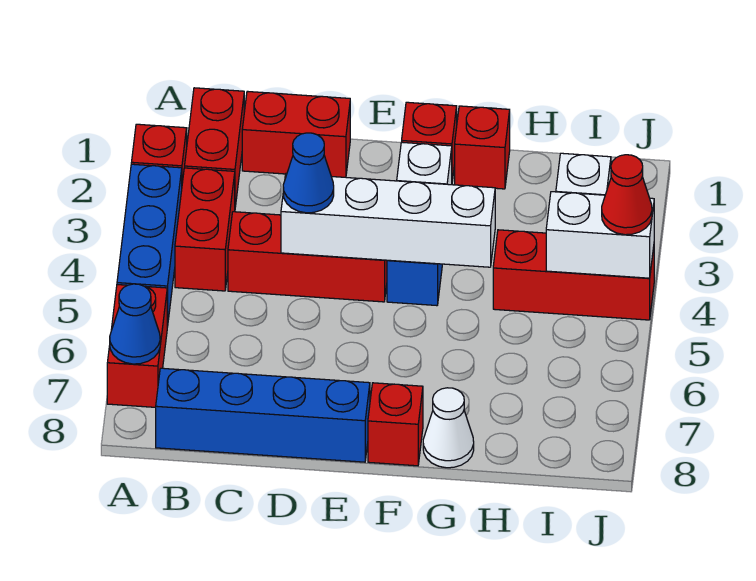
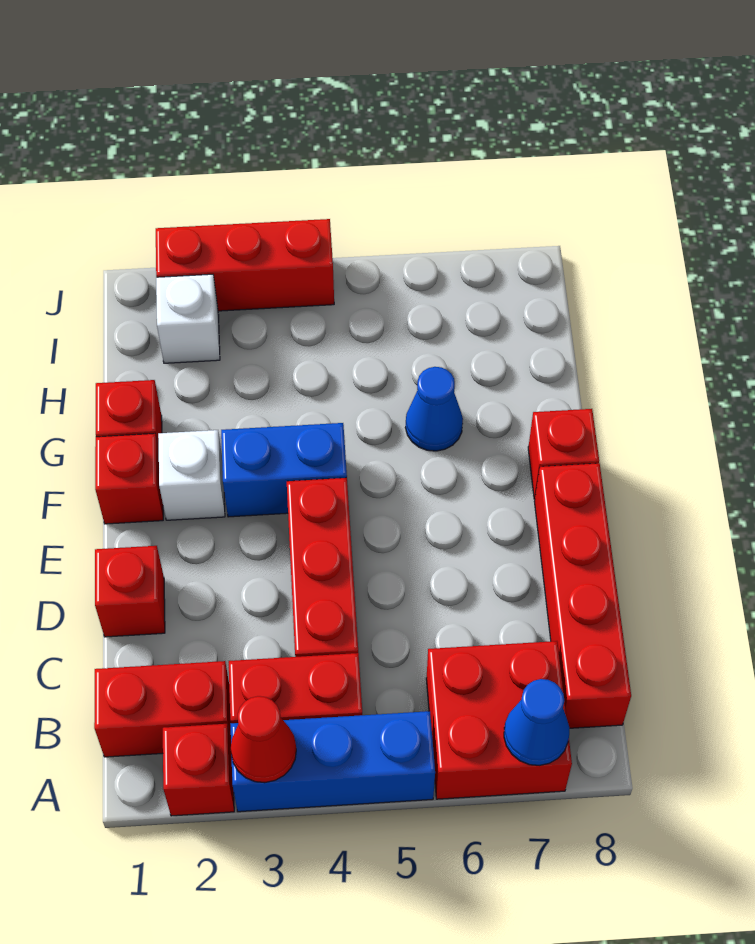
red 1x2 brick [107,285,167,407] -> red 2x2 brick [426,641,572,799]
blue 1x4 brick [156,368,370,462] -> red 1x4 brick [534,463,631,728]
red 1x2 brick [242,91,350,177] -> red 1x1 brick [95,546,165,637]
white 1x4 brick [281,173,495,267] -> none
blue 1x1 cone [283,133,334,213] -> blue 1x1 cone moved to [405,367,463,451]
white 1x1 cone [423,388,474,468] -> none
red 1x3 brick [493,230,654,320] -> red 1x3 brick turned to [156,219,334,311]
white 1x2 brick [546,192,654,278] -> none
red 1x1 cone [602,155,652,235] -> red 1x1 cone moved to [231,696,296,783]

